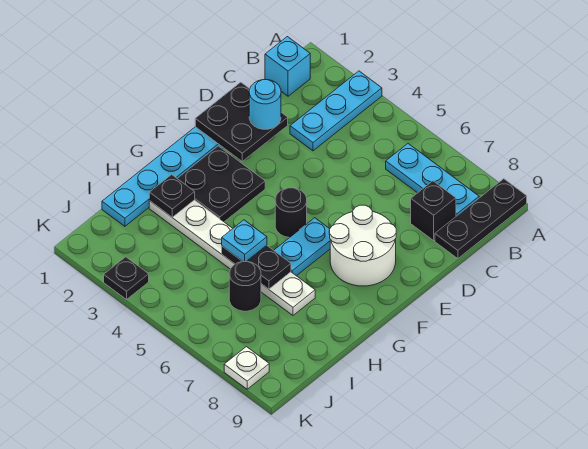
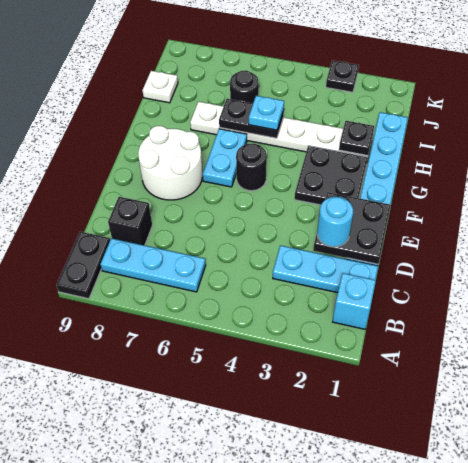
cyan 1x3 plate [290,71,382,151] -> cyan 1x3 plate turned to [273,246,378,293]
black 1x3 plate [435,179,527,259] -> black 1x2 plate [56,232,110,299]
white 1x1 plate [224,347,269,389] -> white 1x1 plate moved to [142,71,178,103]

